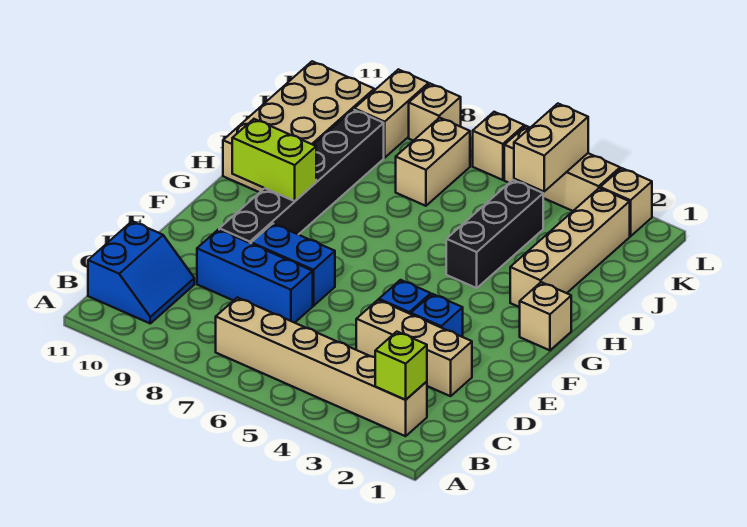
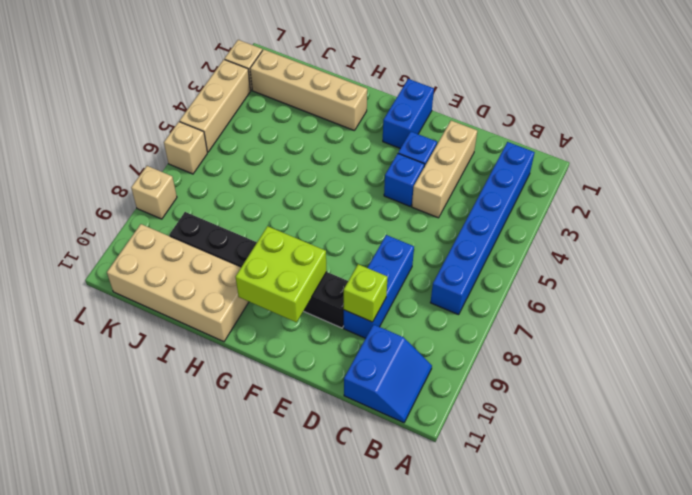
tan 1x6 brick [216,298,427,436] -> blue 1x6 brick [430,142,535,315]
lime 1x1 brick [375,332,427,400] -> lime 1x1 brick moved to [344,264,388,322]
blue 2x2 slope [88,221,194,323] -> blue 2x2 slope turned to [344,324,432,423]
blue 1x2 brick [251,224,335,306] -> blue 1x2 brick moved to [383,79,434,148]
tan 1x1 brick [520,282,571,350] -> none
lime 1x2 brick [232,119,316,201] -> lime 2x2 brick [236,226,327,322]
black 1x3 brick [446,180,543,288] -> none
tan 1x2 brick [396,118,470,206] -> none
tan 1x2 brick [514,104,588,192] -> none
tan 1x2 brick [354,69,429,158] -> none

